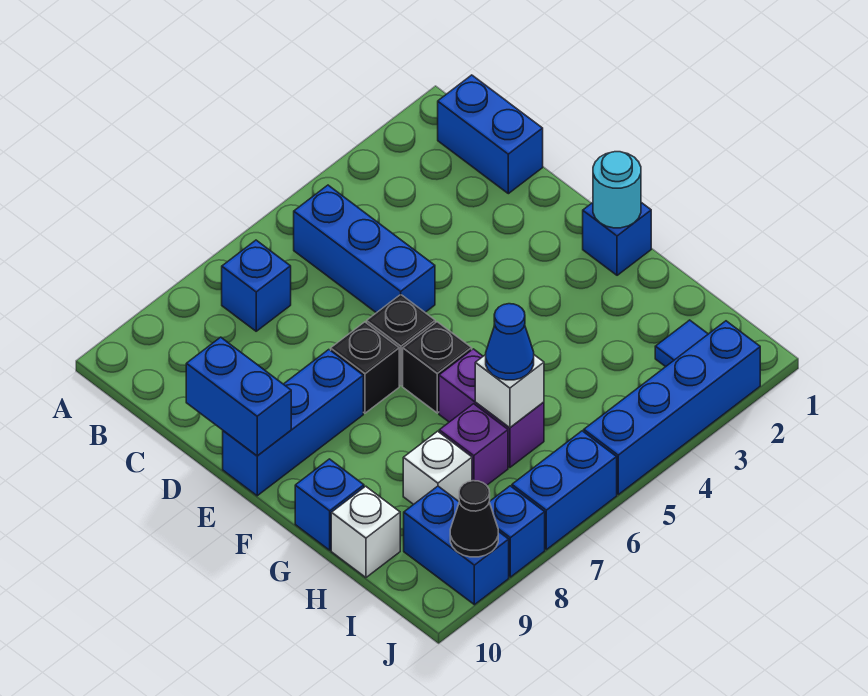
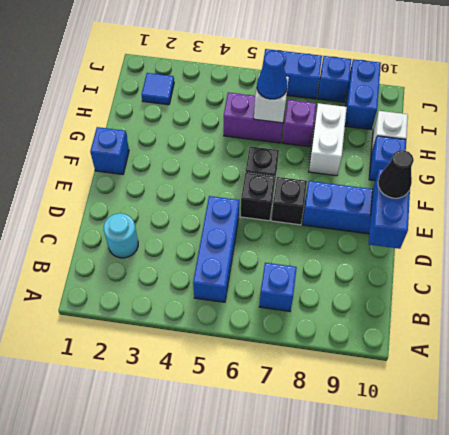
blue 1x2 brick [438,75,543,194] -> none
cyan 1x1 round brick [593,152,641,228] -> cyan 1x1 round brick moved to [104,213,138,258]
purple 1x2 brick [439,349,544,468] -> purple 1x2 brick turned to [224,92,286,143]
white 1x1 brick [403,431,472,504] -> white 1x2 brick [309,103,347,176]
blue 1x4 brick [584,321,760,495] -> none
black 1x1 cone [450,481,498,557] -> black 1x1 cone moved to [378,150,414,198]

